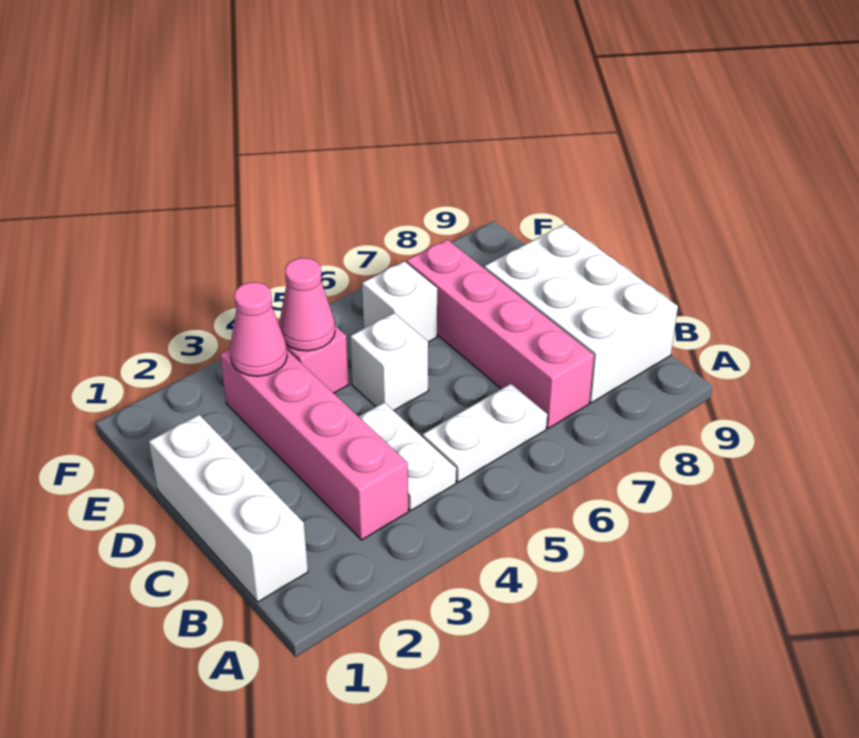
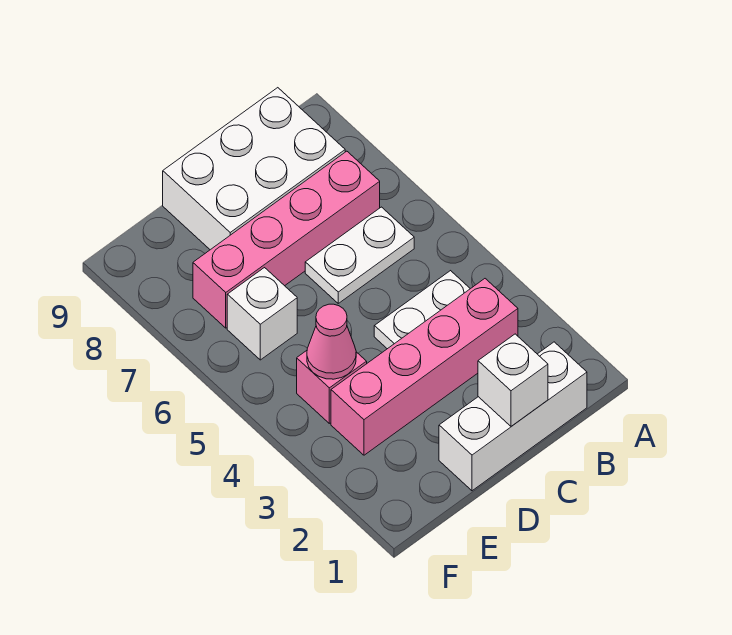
white 1x2 plate [423,384,547,482] -> white 1x2 plate turned to [305,207,414,303]
white 1x1 brick [350,313,428,411] -> white 1x1 brick moved to [478,334,548,426]
pink 1x1 cone [230,282,287,376] -> none

